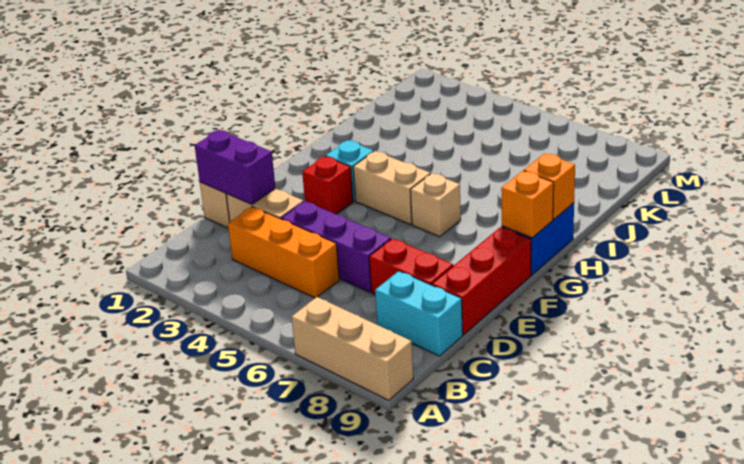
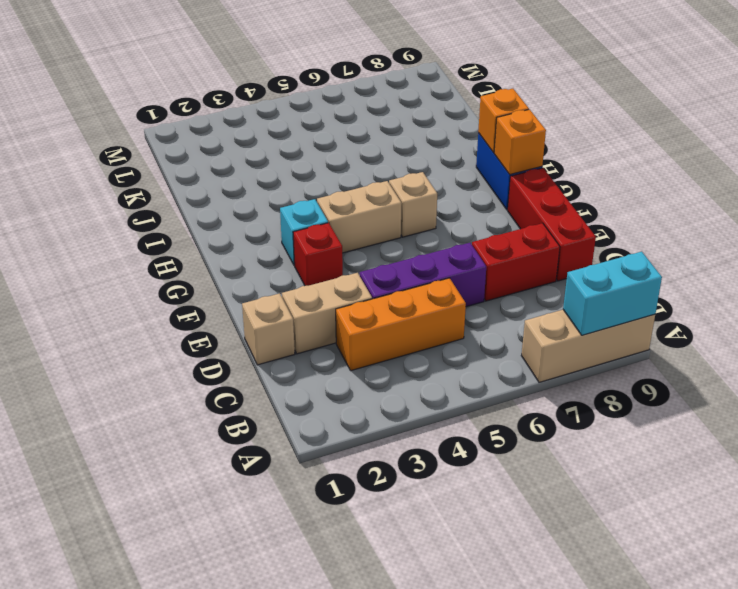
cyan 1x2 brick [375,271,463,356] -> cyan 1x2 brick moved to [563,252,662,335]
purple 1x2 brick [195,130,275,205] -> none

